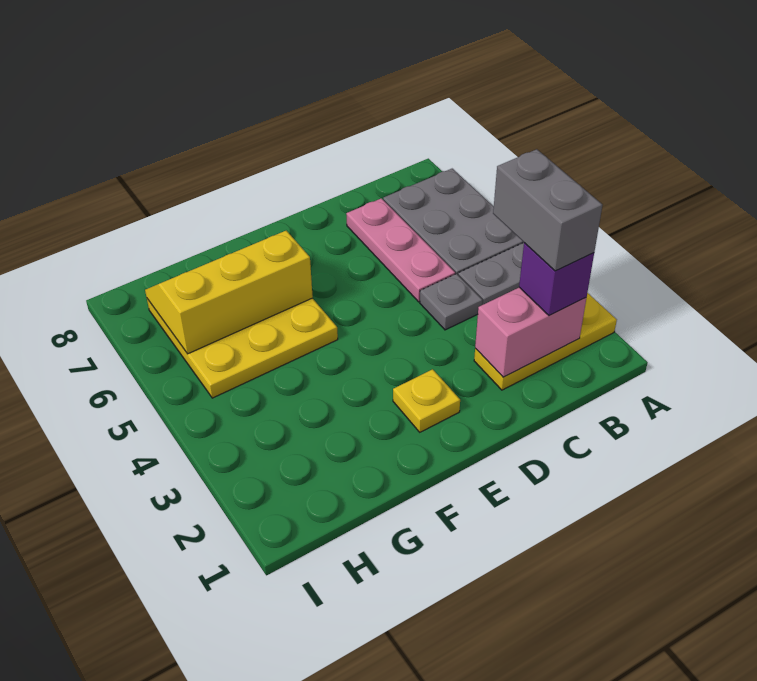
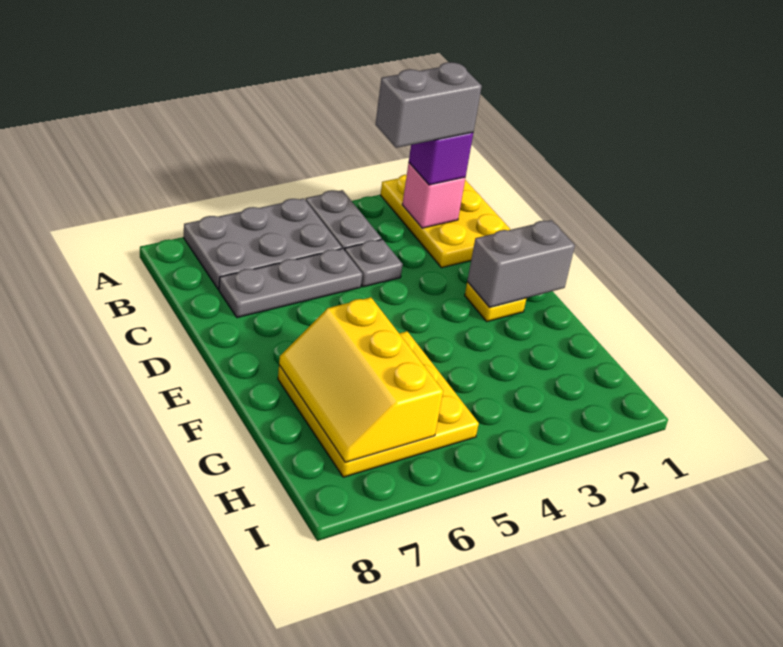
yellow 1x3 plate [474,293,617,390] -> yellow 2x3 plate [380,175,511,268]
pink 1x2 brick [475,287,586,377] -> pink 1x1 brick [402,163,465,228]
pink 1x3 plate [346,198,455,302] -> grey 1x3 plate [219,249,362,318]
none -> grey 1x2 brick [467,220,575,308]

